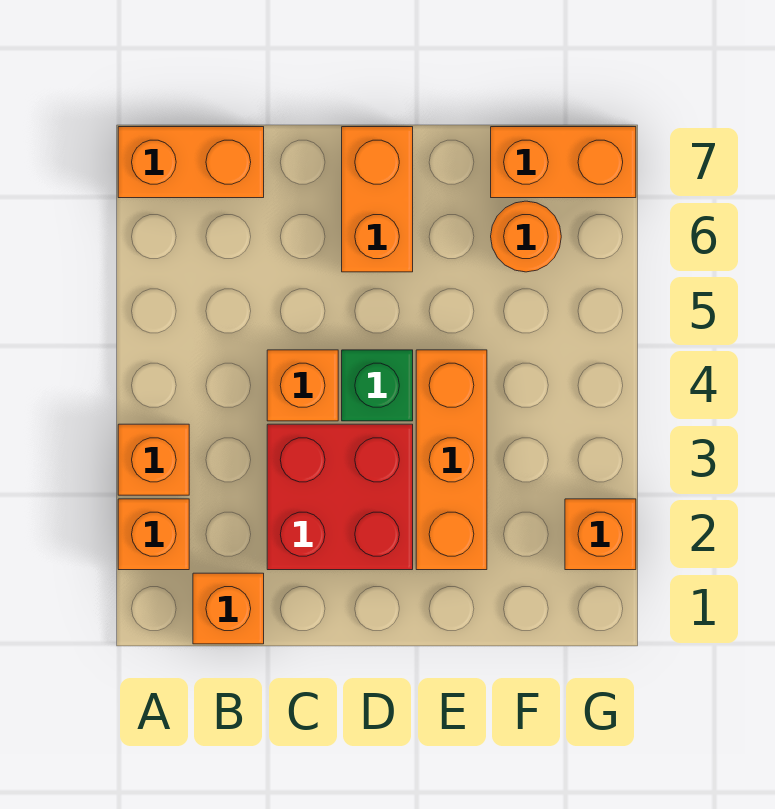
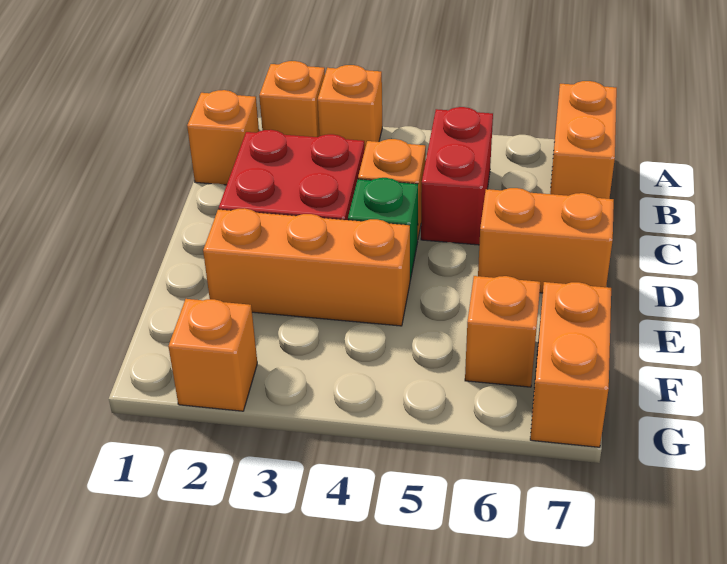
none -> red 1x2 brick [421,107,493,245]
orange 1x1 round brick [491,201,561,272] -> orange 1x1 brick [465,276,540,387]

